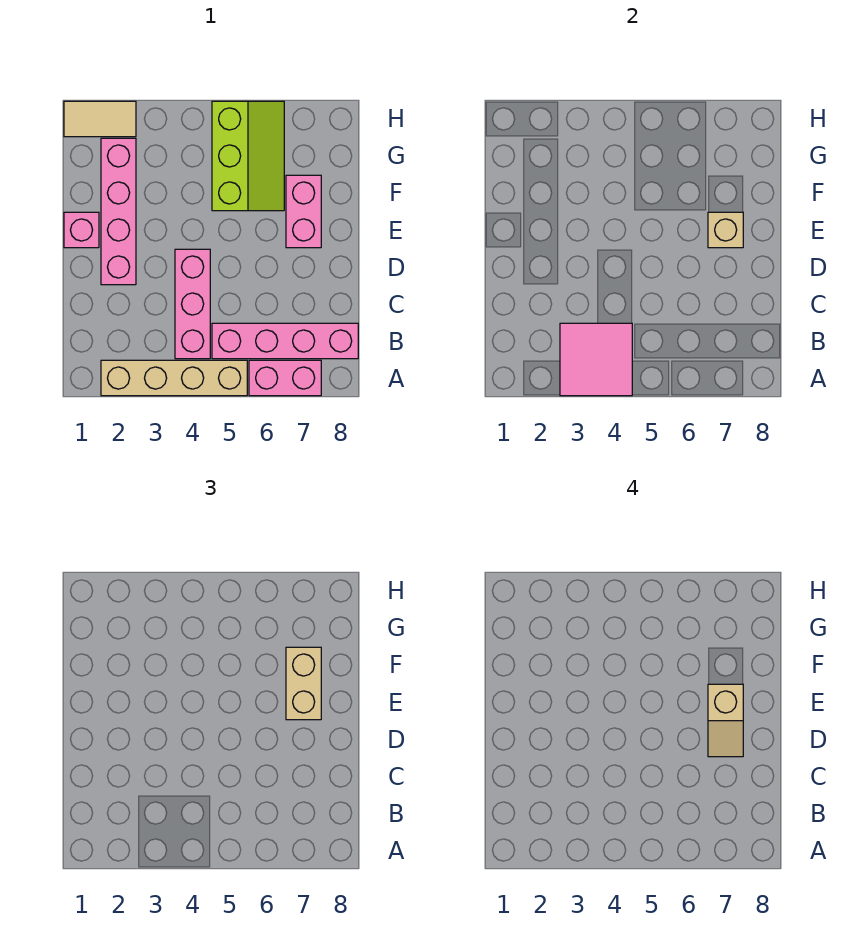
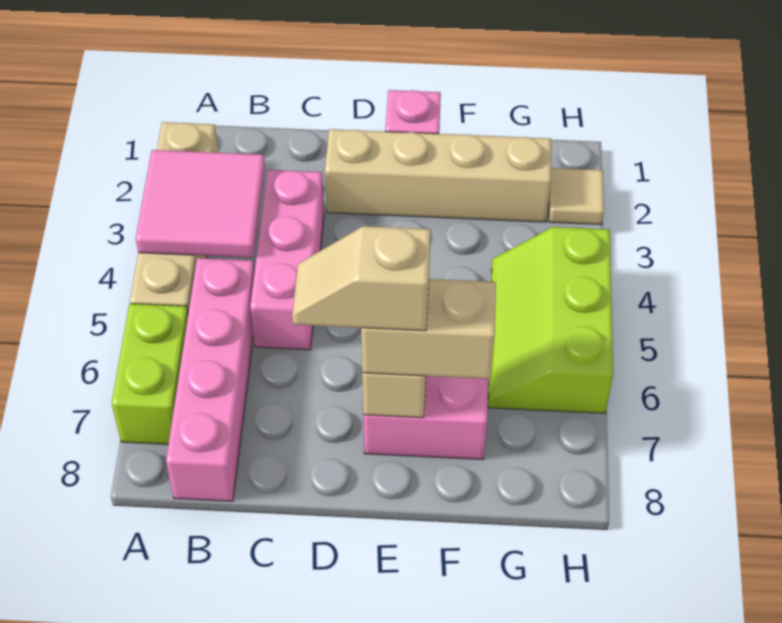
pink 1x2 brick [249,360,321,396] -> lime 1x2 brick [112,304,188,444]
pink 1x3 brick [175,249,210,359] -> pink 1x3 brick turned to [250,170,324,350]
pink 1x4 brick [101,138,136,285] -> tan 1x4 brick [325,129,551,222]
lime 2x3 slope [212,101,284,211] -> lime 2x3 slope turned to [488,227,613,413]
tan 1x2 tile [64,101,136,137] -> tan 1x1 tile [549,168,604,225]

